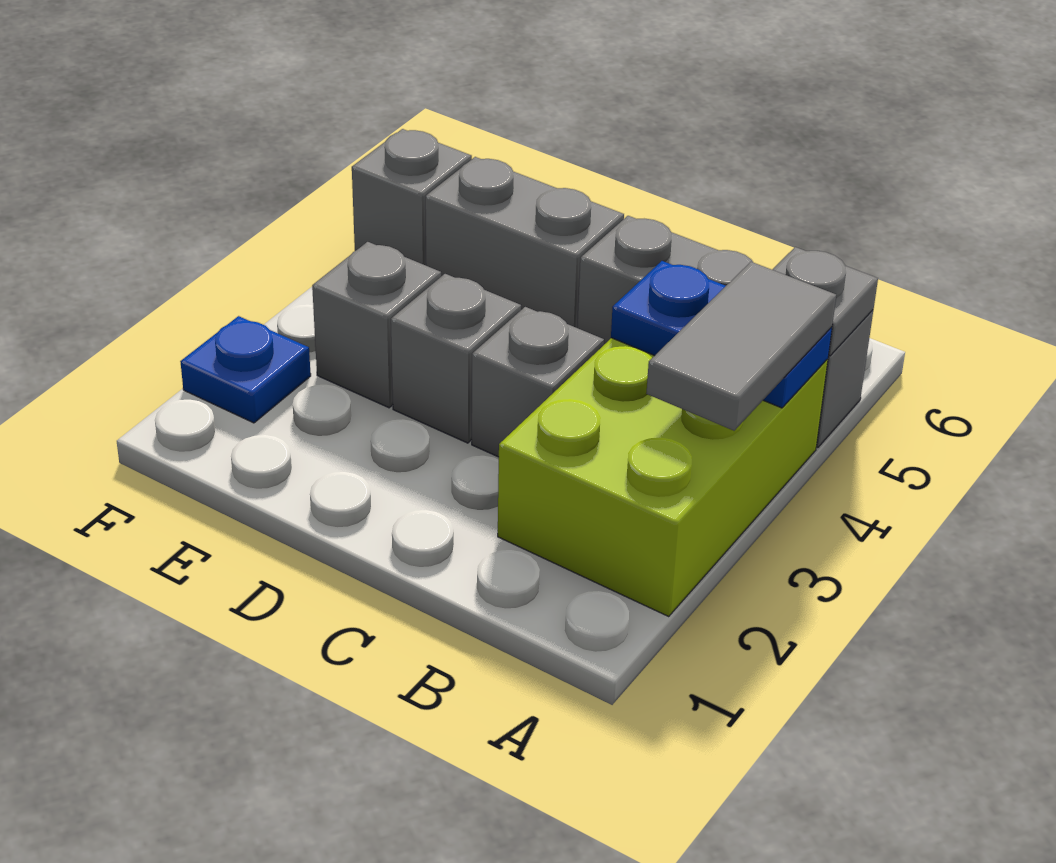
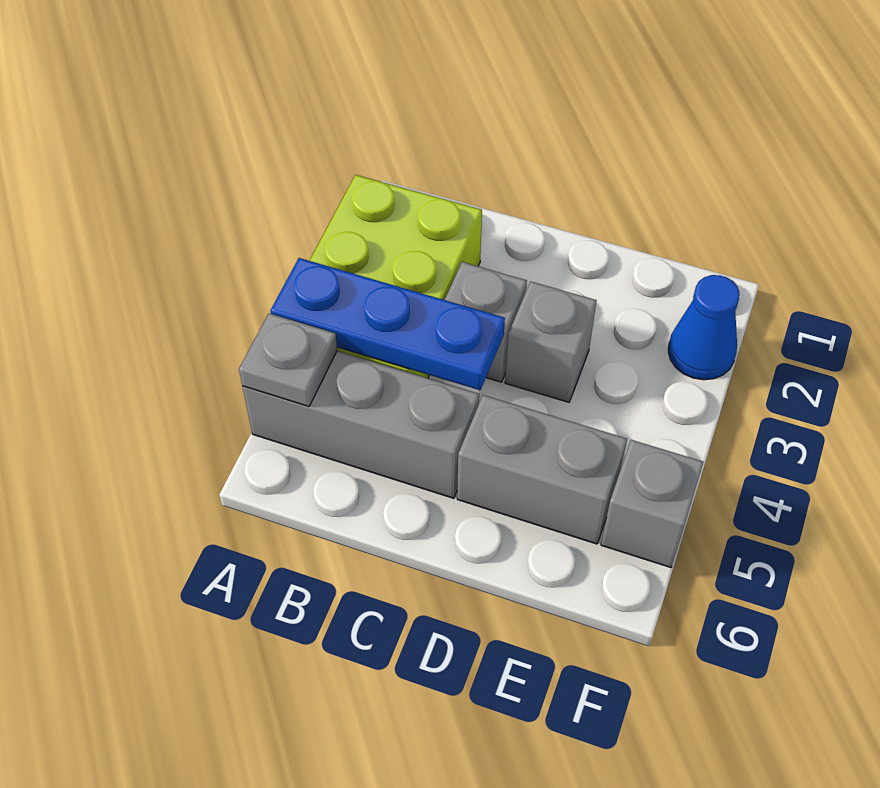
grey 1x2 tile [646,262,836,431] -> none
blue 1x2 plate [611,261,832,408] -> blue 1x3 plate [270,258,505,390]
grey 1x1 brick [312,242,441,408] -> none
blue 1x1 plate [180,316,311,423] -> blue 1x1 cone [668,275,740,380]

